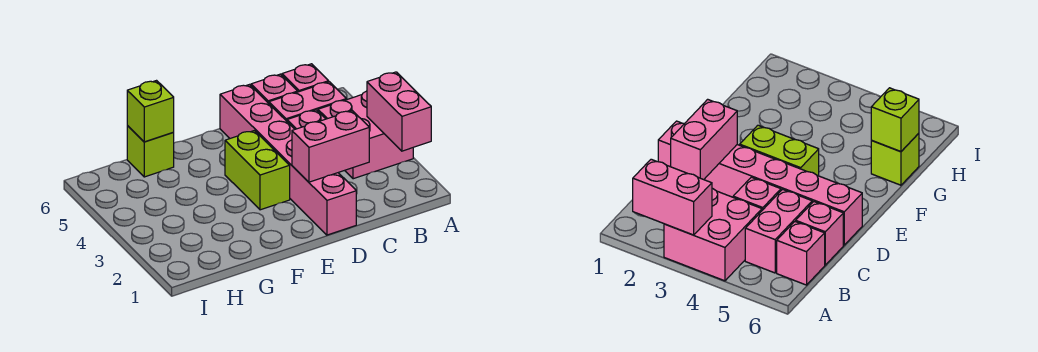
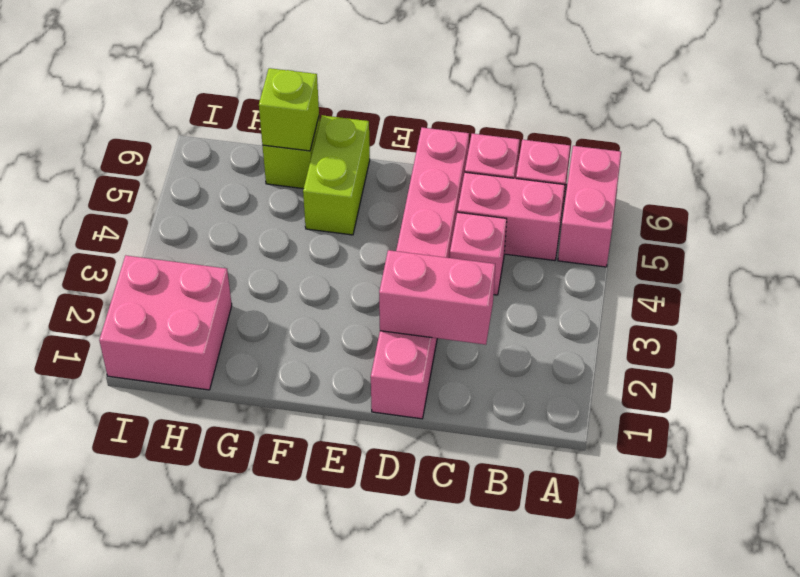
pink 1x2 brick [367,72,431,151] -> pink 1x2 brick moved to [558,146,621,267]
pink 2x2 brick [318,91,413,179] -> pink 2x2 brick moved to [99,255,232,390]
lime 1x2 brick [225,131,290,210] -> lime 1x2 brick moved to [303,115,370,235]

